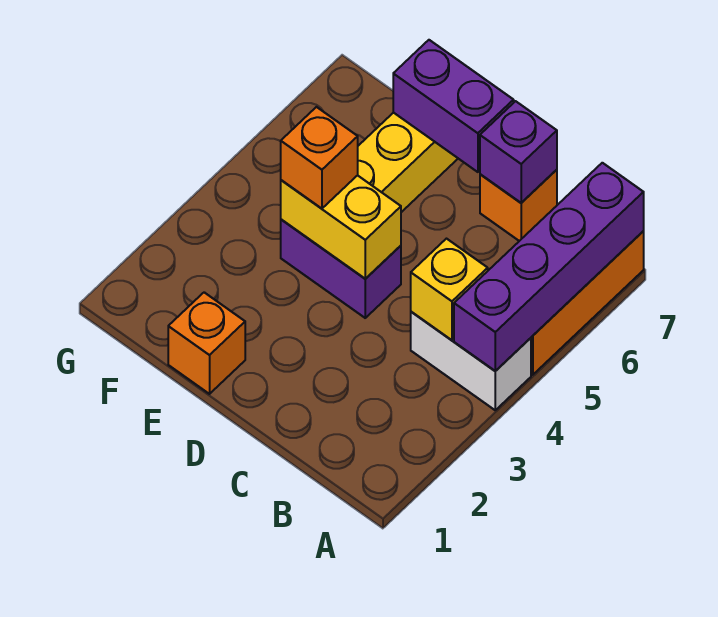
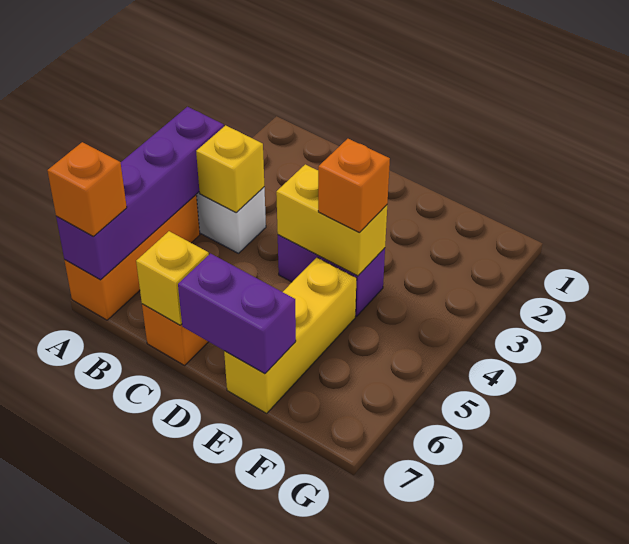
purple 1x1 brick [480,101,557,203] -> yellow 1x1 brick [136,231,209,325]
orange 1x1 brick [168,292,245,394] -> orange 1x1 brick moved to [47,142,127,236]

